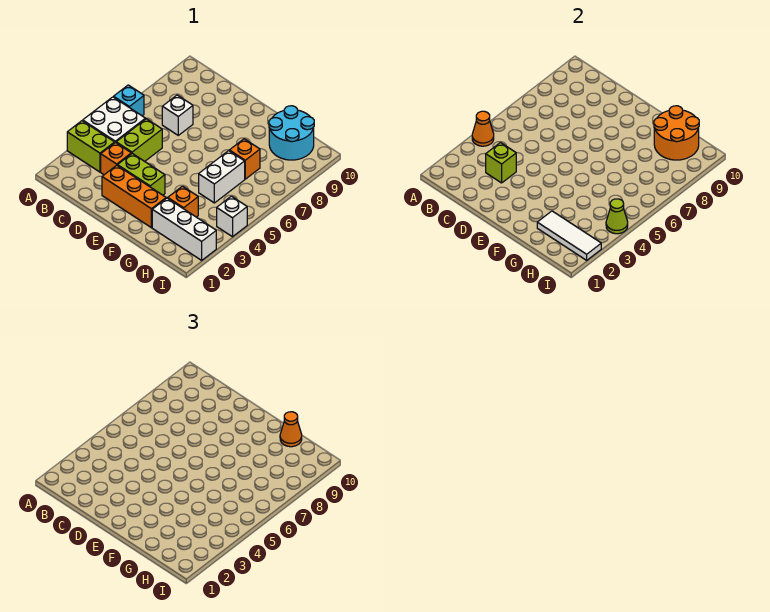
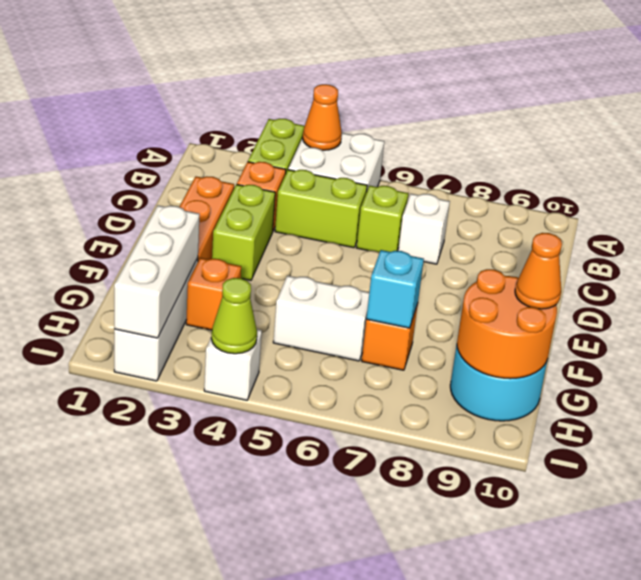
cyan 1x1 brick [114,85,144,116] -> cyan 1x1 brick moved to [366,250,424,328]
lime 1x1 brick [486,143,516,183] -> lime 1x1 brick moved to [357,186,408,253]
white 1x3 tile [537,211,601,260] -> white 1x3 brick [114,205,200,338]

